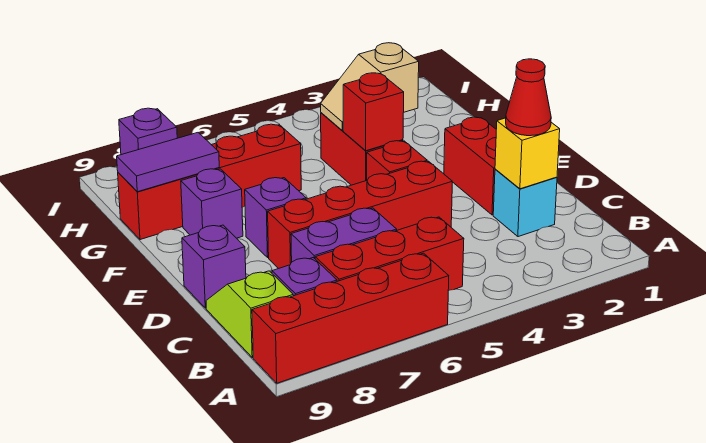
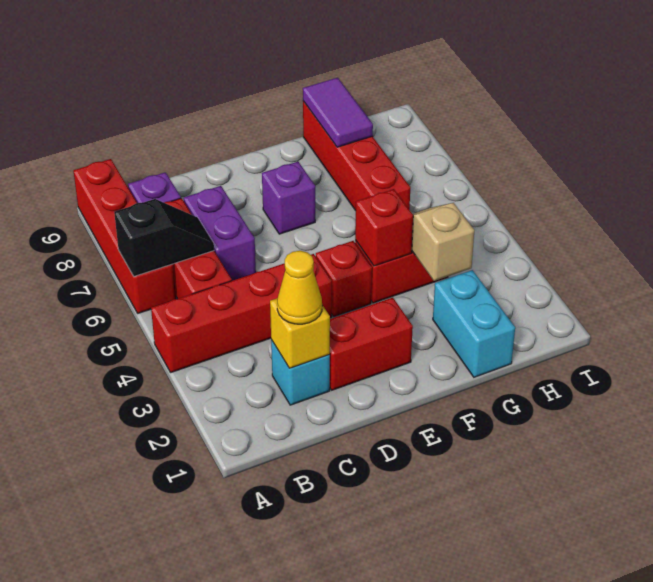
none -> black 1x2 slope [114,199,214,276]
lime 1x2 slope [206,271,293,357] -> none
red 1x1 cone [506,59,551,136] -> yellow 1x1 cone [277,251,322,324]
red 1x4 brick [268,161,452,269] -> red 1x4 brick turned to [151,254,332,373]
purple 1x1 brick [182,225,246,308] -> none
purple 1x1 brick [181,169,243,238] -> none
none -> cyan 1x2 brick [433,270,515,377]
purple 1x1 brick [119,108,177,155] -> none

